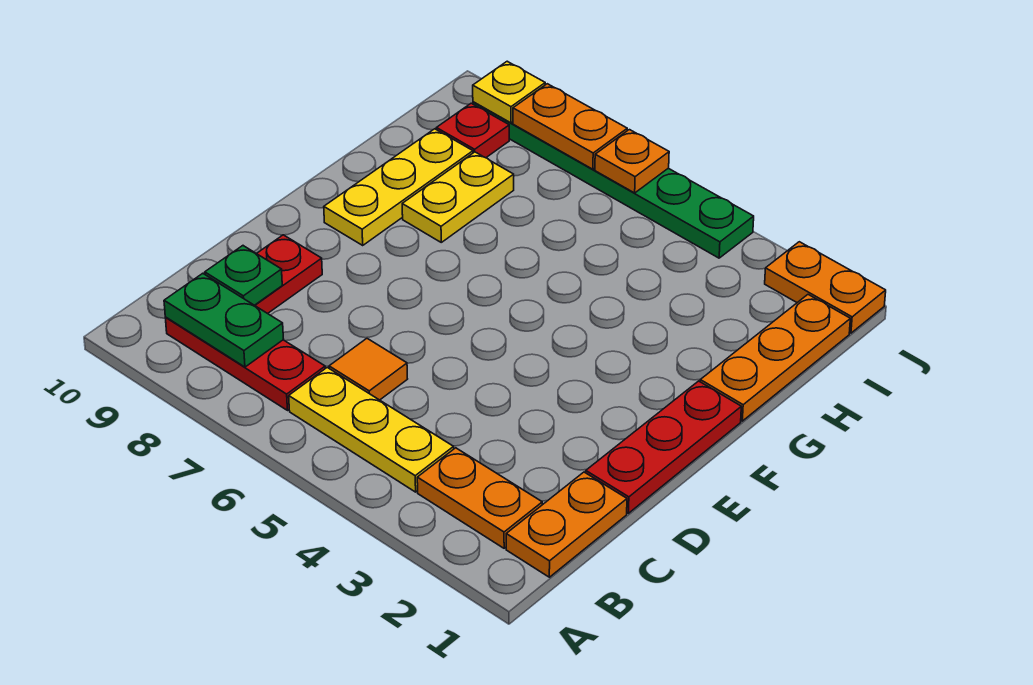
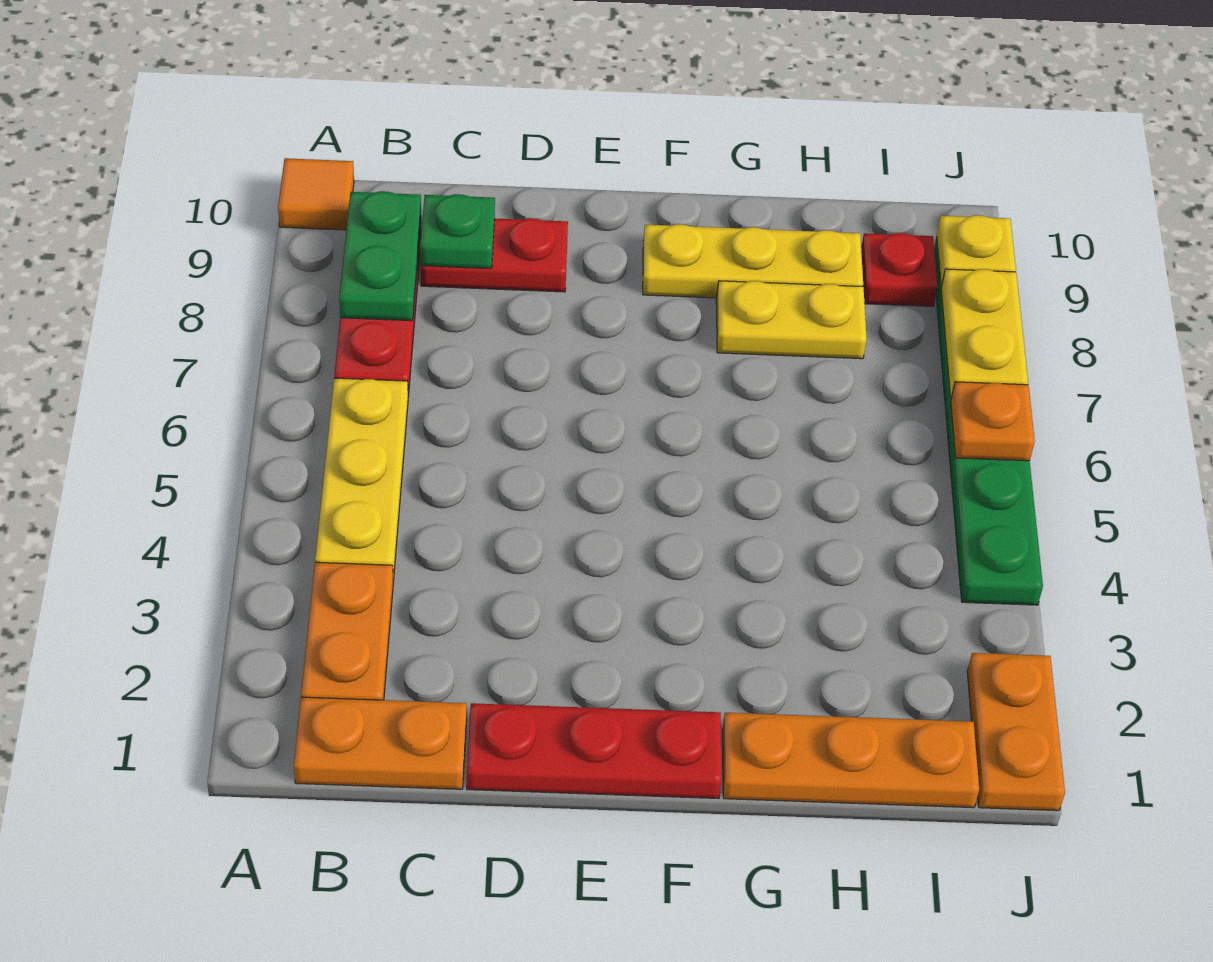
orange 1x1 tile [329,339,407,400] -> orange 1x1 tile moved to [278,158,354,230]
orange 1x2 plate [513,84,627,169] -> yellow 1x2 plate [941,269,1028,398]

